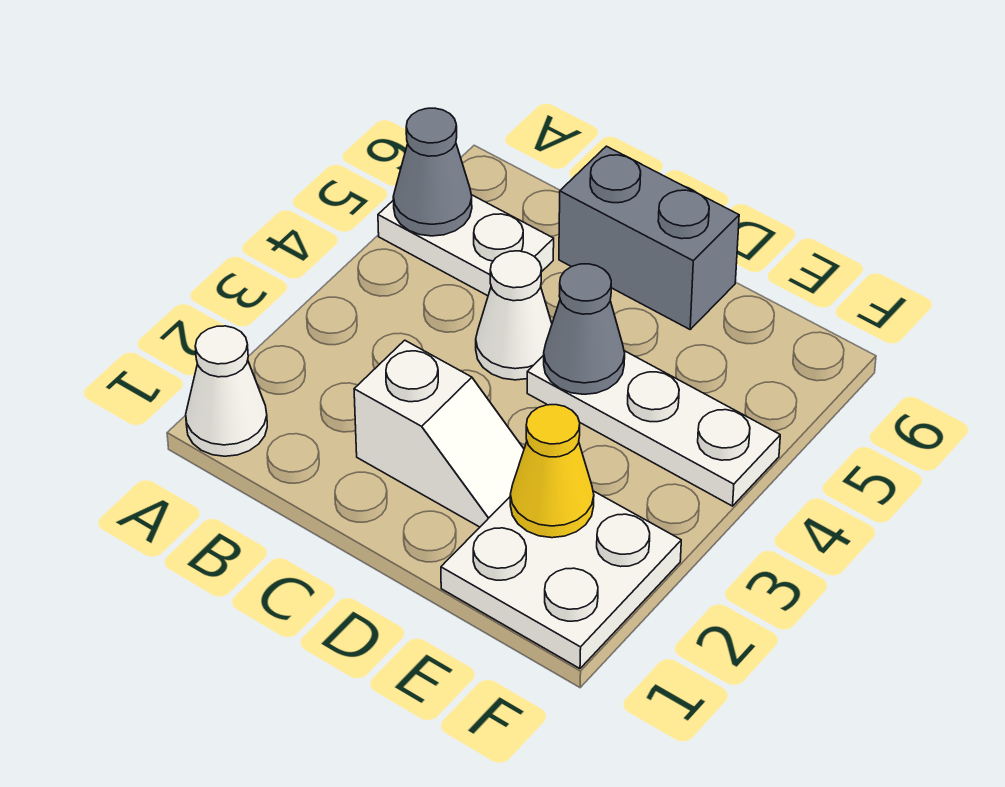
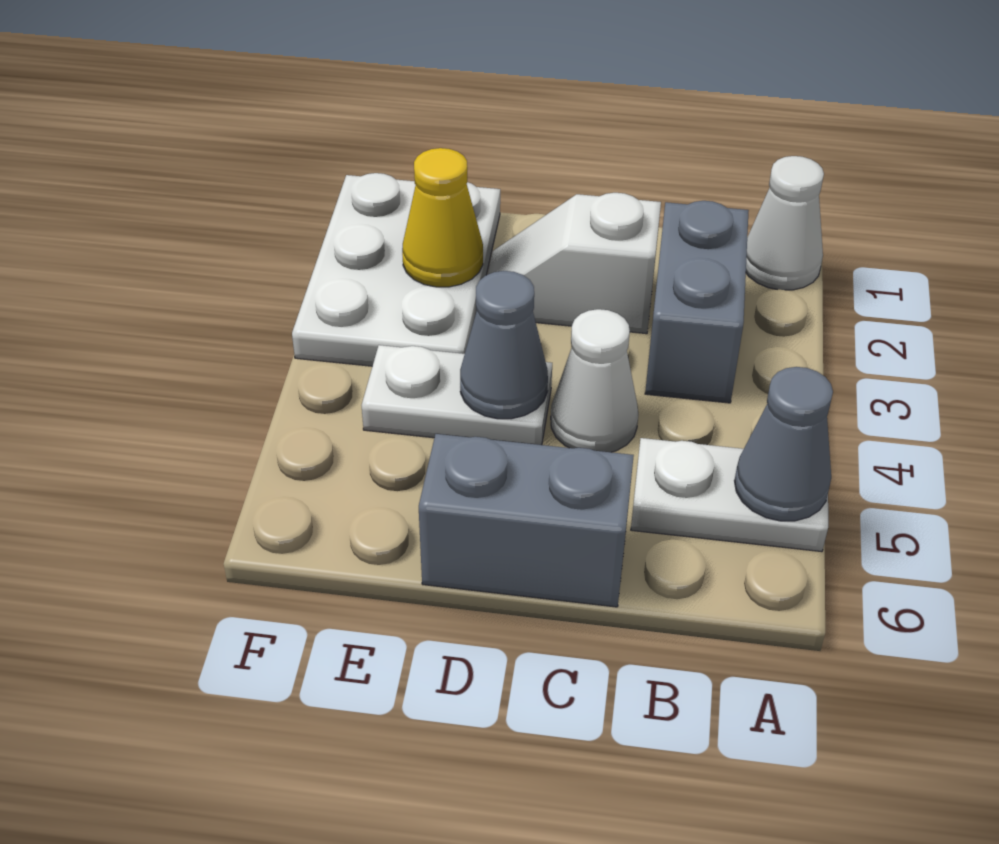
none -> grey 1x2 brick [645,201,749,403]
white 1x3 plate [527,351,780,506] -> white 1x2 plate [362,345,552,445]
white 2x2 plate [441,491,681,669] -> white 2x3 plate [292,173,500,366]

